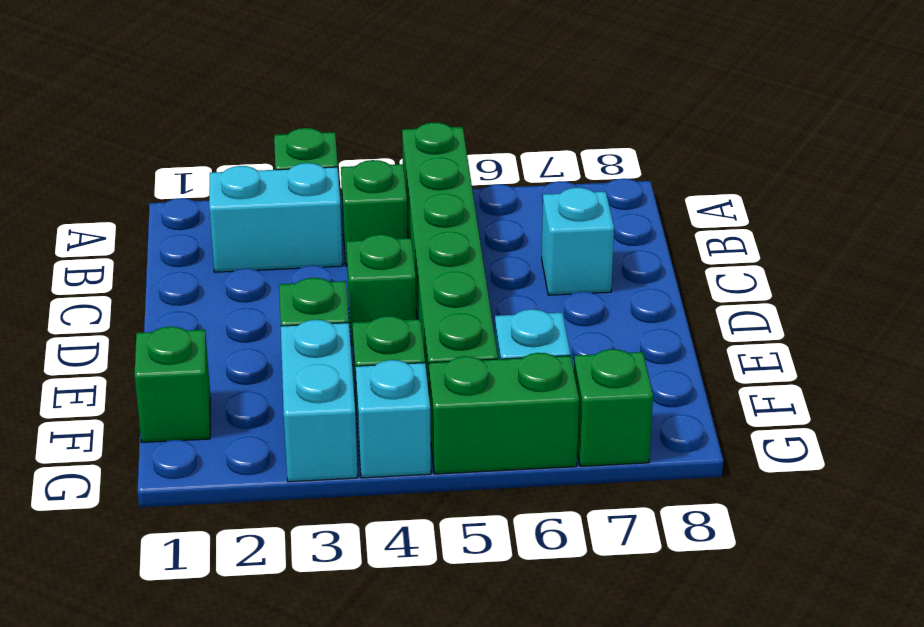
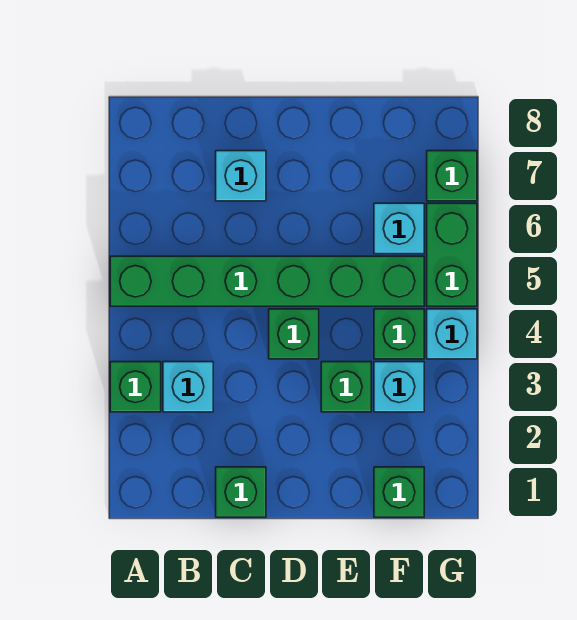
cyan 1x2 brick [209,163,343,272] -> cyan 1x1 brick [163,362,213,412]
green 1x1 brick [341,160,408,266] -> green 1x1 brick moved to [216,467,266,517]
cyan 1x2 brick [281,320,358,482] -> cyan 1x1 brick [374,362,424,412]

